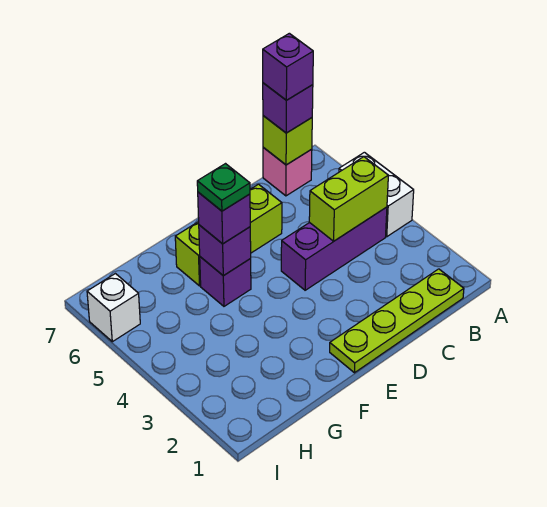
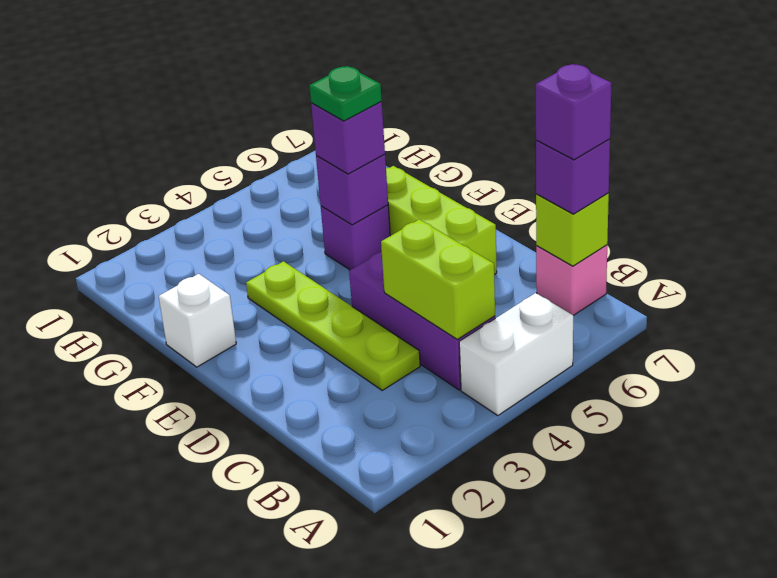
lime 1x4 plate [330,269,464,373] -> lime 1x4 plate moved to [246,261,420,390]
white 1x1 brick [87,274,140,342] -> white 1x1 brick moved to [159,274,236,367]

